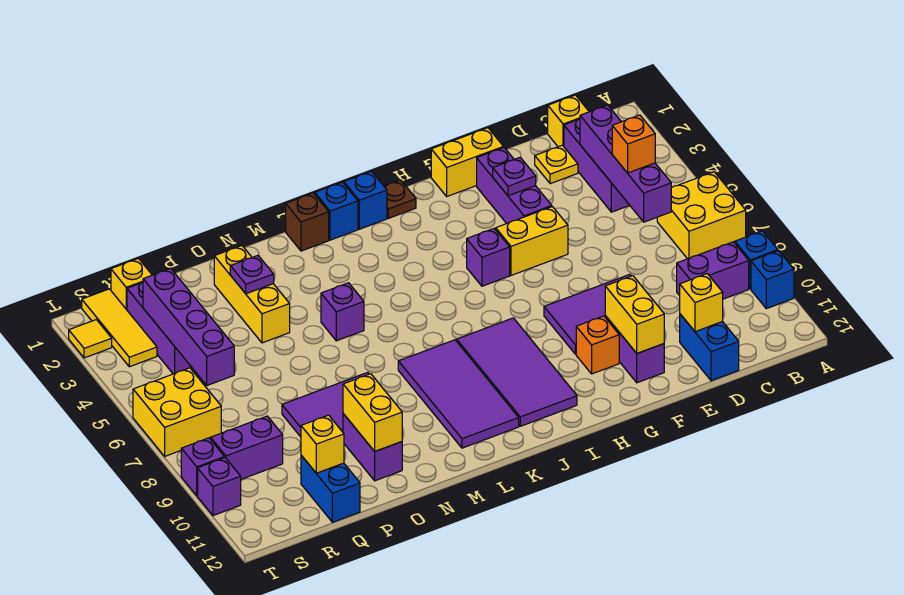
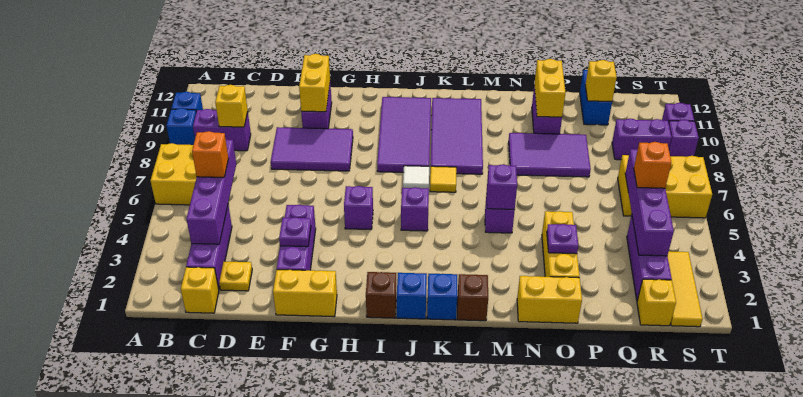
blue 1x2 brick [680,314,739,381] -> none
yellow 1x1 brick [680,274,723,332] -> yellow 1x1 brick moved to [215,85,248,127]
yellow 1x2 brick [496,207,568,275] -> yellow 1x2 brick moved to [517,276,582,323]
orange 1x1 brick [576,316,619,374] -> orange 1x1 brick moved to [634,142,671,188]
brown 1x1 plate [384,180,416,218] -> brown 1x1 brick [366,272,396,318]
none -> purple 1x1 brick [401,187,429,231]
none -> white 1x1 tile [403,166,429,188]
none -> purple 1x1 brick [487,164,517,209]
yellow 2x2 brick [133,368,221,456] -> yellow 2x3 brick [618,155,712,218]
yellow 1x1 tile [69,320,112,358] -> yellow 1x1 tile moved to [430,166,456,192]

